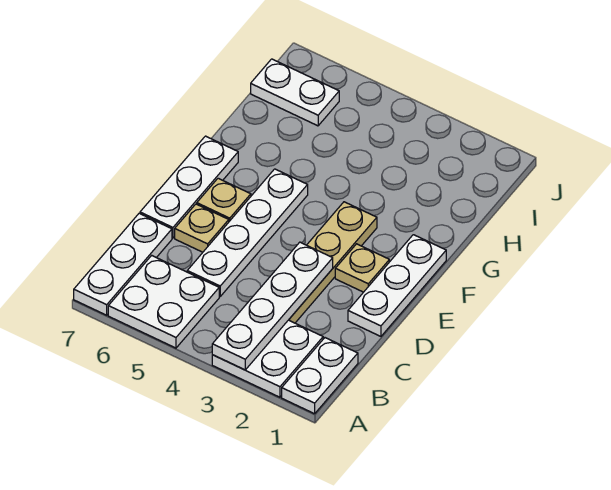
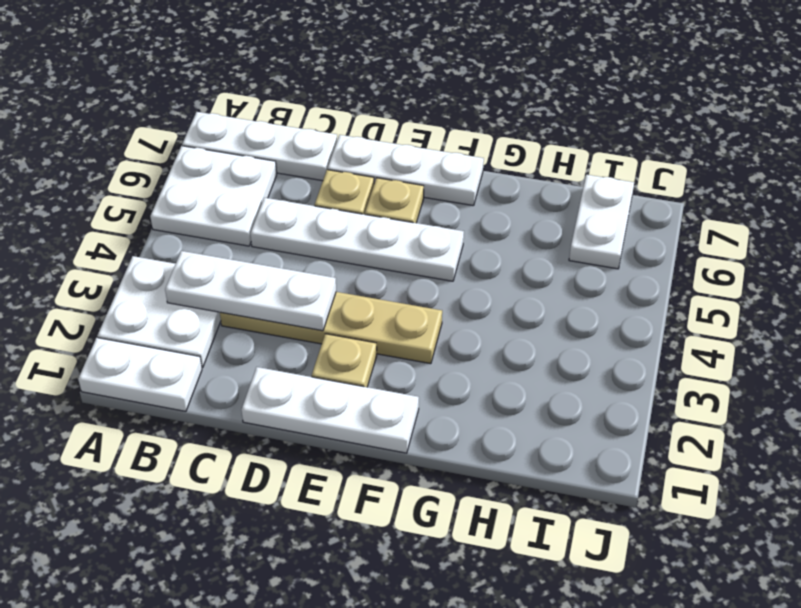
white 1x4 plate [212,242,333,370] -> white 1x3 plate [165,251,336,331]

